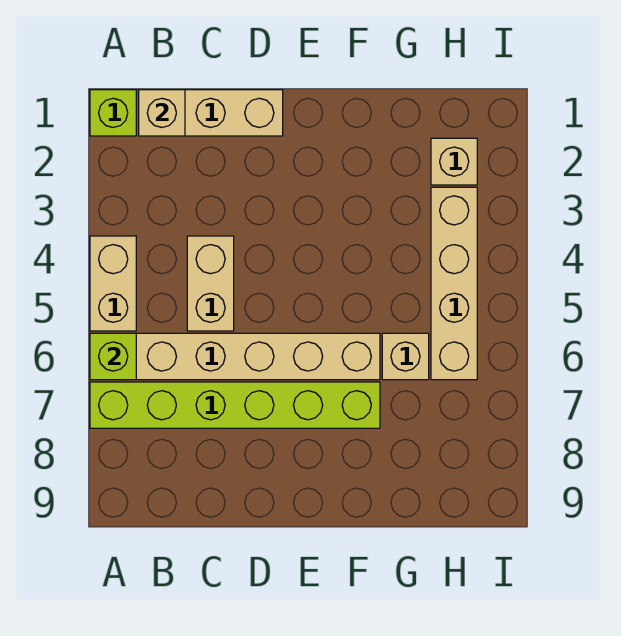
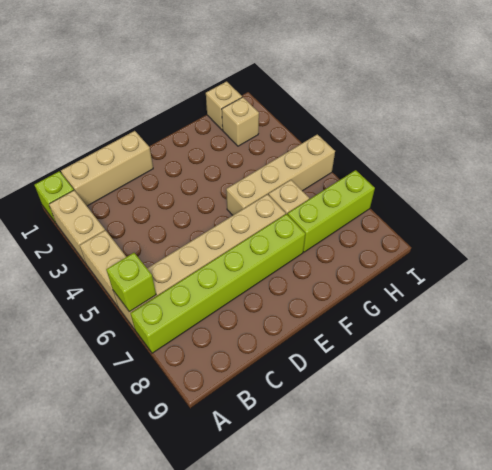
tan 1x1 brick [139,90,185,136] -> tan 1x1 brick moved to [206,81,242,130]
tan 1x2 brick [187,236,234,331] -> tan 1x2 brick moved to [49,190,105,263]
none -> lime 1x3 brick [288,170,375,252]
tan 1x4 brick [431,187,477,380] -> tan 1x4 brick turned to [226,134,335,215]

